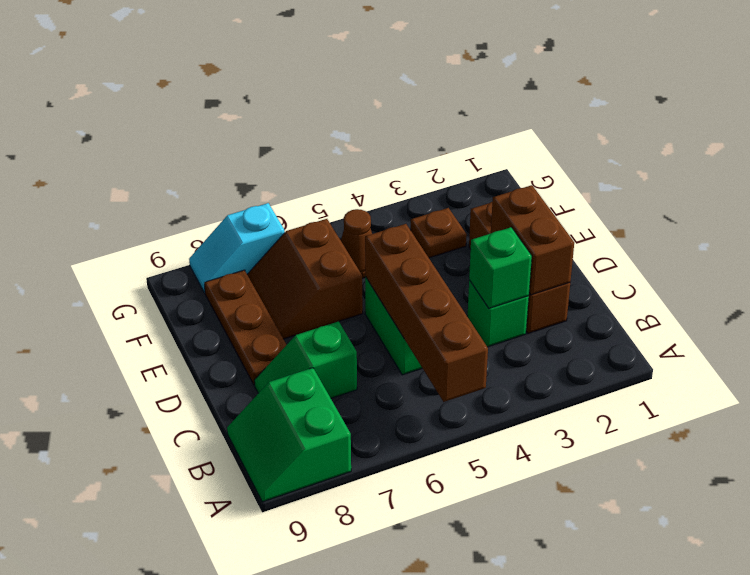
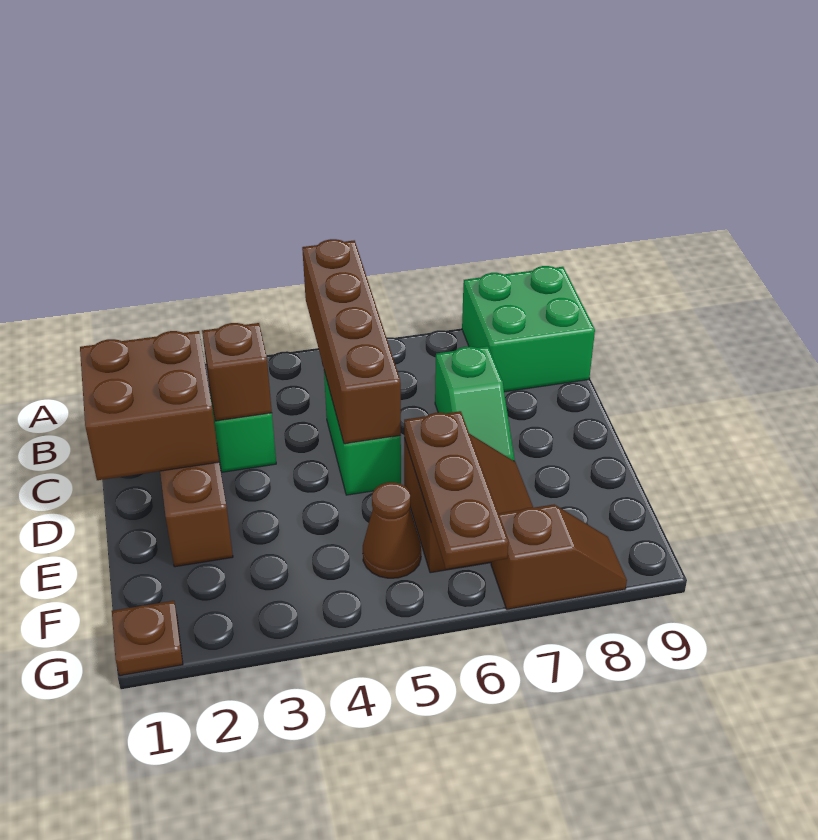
green 2x2 slope [227,368,351,502] -> green 2x2 brick [462,266,595,392]
brown 1x2 brick [491,185,574,295] -> brown 2x2 brick [80,331,219,480]
green 1x1 brick [469,227,532,308] -> brown 1x1 brick [202,323,272,421]
green 1x2 slope [254,321,357,398] -> green 1x2 slope turned to [435,346,515,461]
brown 1x3 plate [204,270,286,385] -> brown 1x3 plate moved to [404,411,509,569]
brown 1x1 plate [411,208,467,258] -> brown 1x1 plate moved to [112,601,183,676]
cyan 1x2 slope [189,203,285,293] -> brown 1x2 slope [491,505,627,610]

